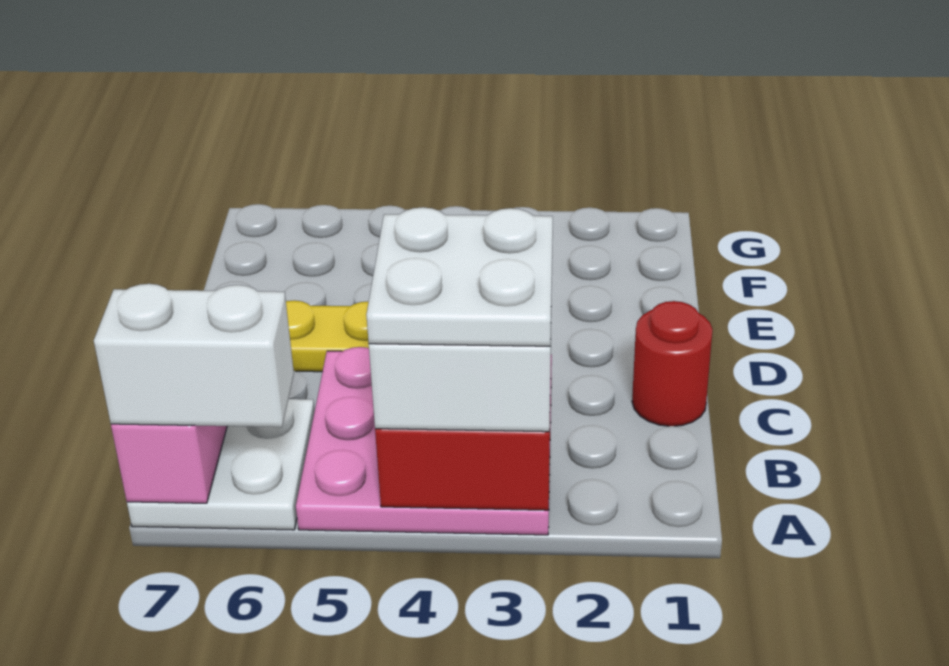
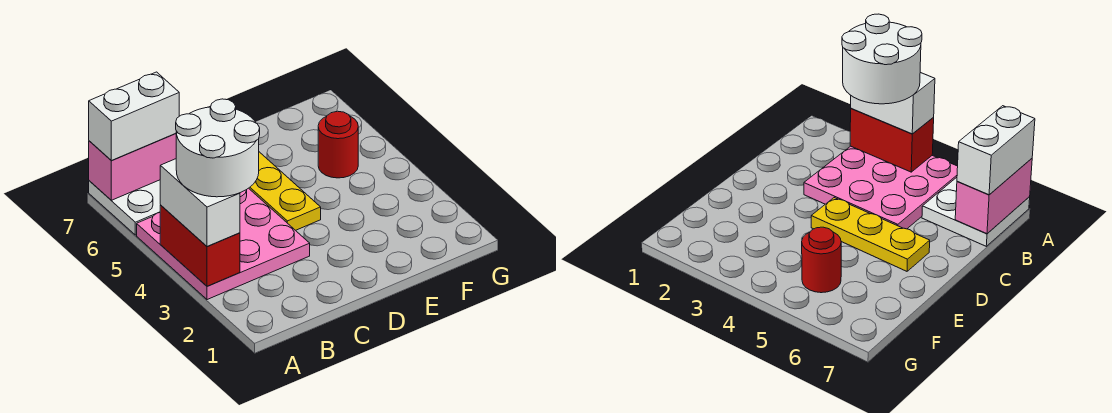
white 2x2 plate [366,207,553,346] -> white 2x2 round brick [176,99,260,197]
white 1x2 brick [94,284,294,427] -> white 1x2 brick turned to [89,72,179,161]
red 1x1 round brick [632,301,713,426] -> red 1x1 round brick moved to [318,111,358,178]

